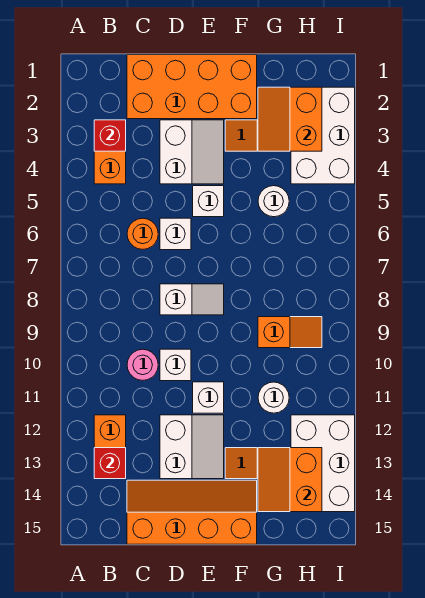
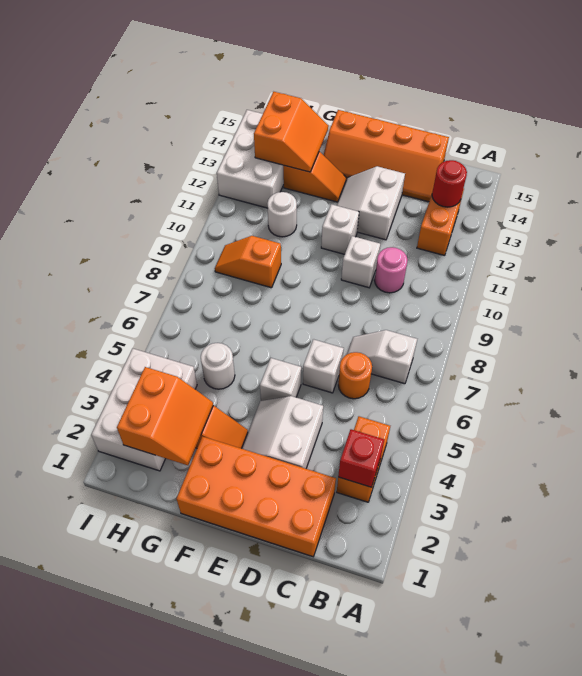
red 1x1 brick [94,448,126,479] -> red 1x1 round brick [432,160,467,207]
white 1x2 slope [160,284,224,315] -> white 1x2 slope moved to [347,330,417,384]

